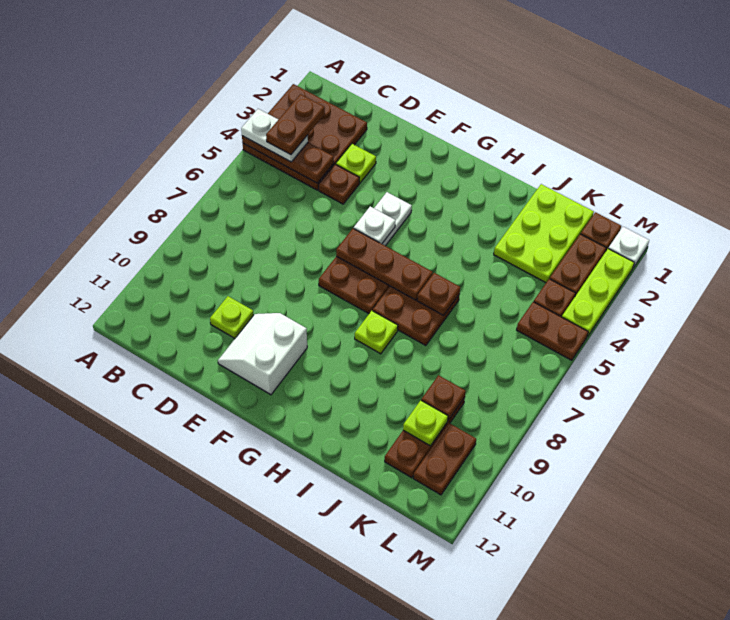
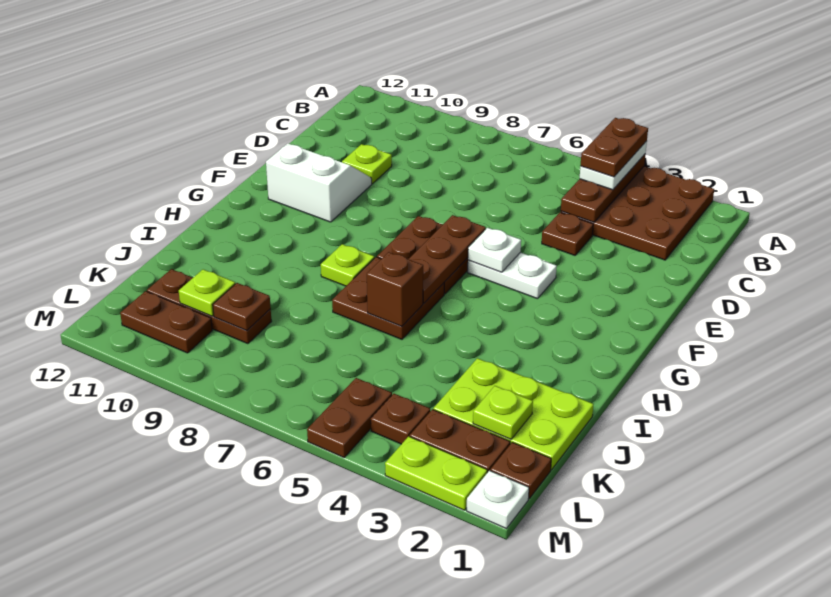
brown 1x2 plate [266,94,325,155] -> brown 1x2 plate turned to [580,118,648,177]
lime 1x1 plate [336,144,376,183] -> lime 1x1 plate moved to [473,386,533,439]
brown 1x1 plate [417,273,460,316] -> brown 1x1 brick [367,252,423,327]
lime 1x3 plate [562,249,634,336] -> lime 1x2 plate [385,436,487,510]

